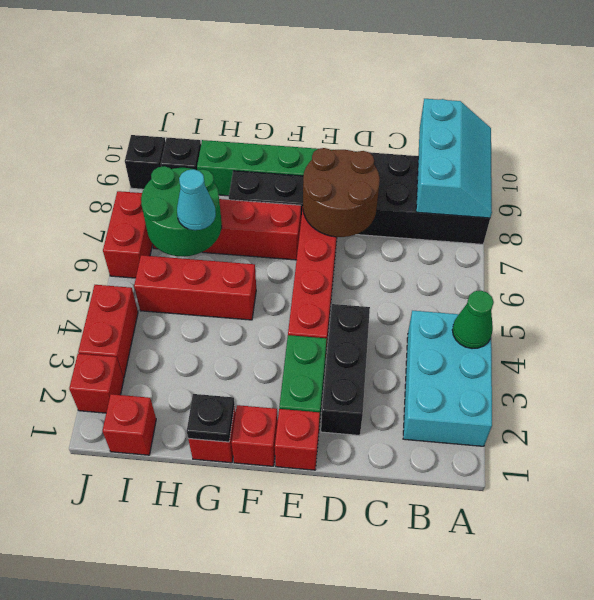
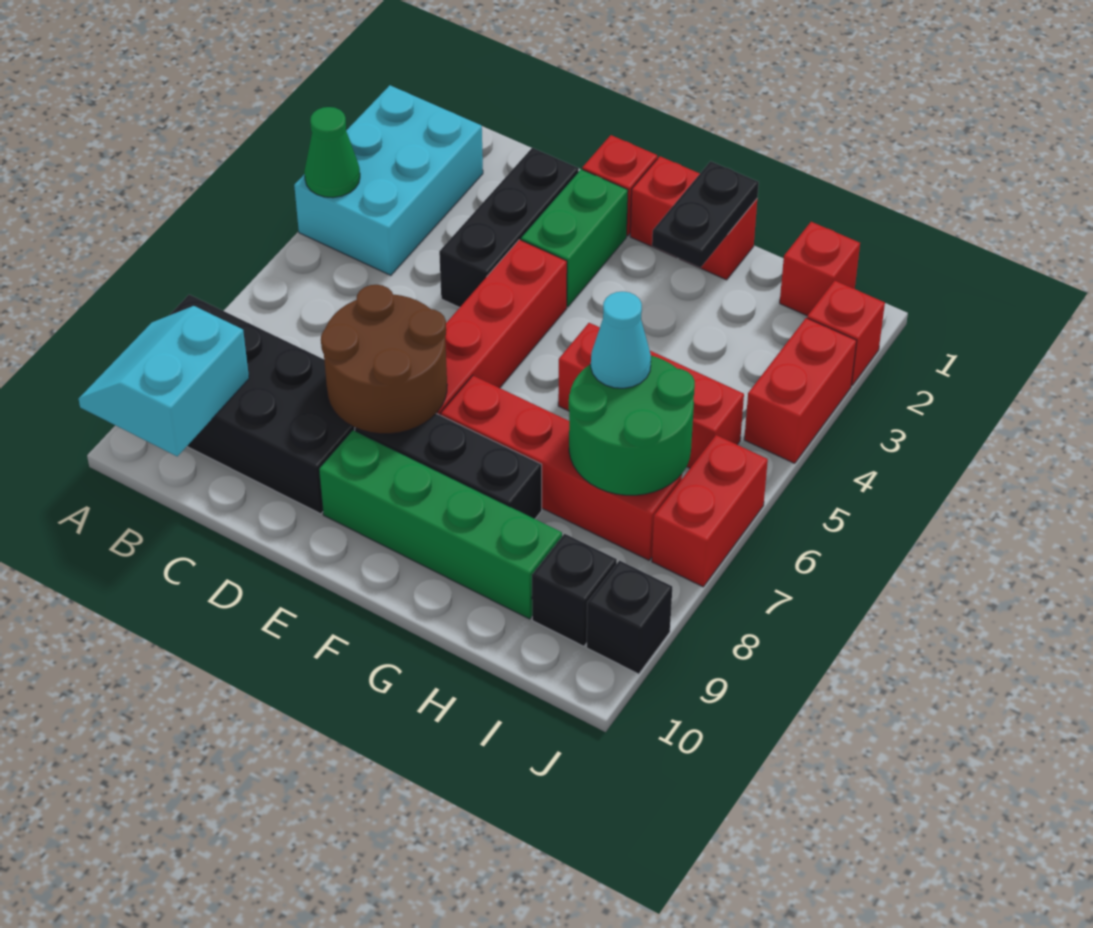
cyan 2x3 slope [416,99,492,218] -> cyan 2x2 slope [79,306,249,456]
black 1x1 plate [187,394,235,442] -> black 1x2 plate [652,161,759,268]

